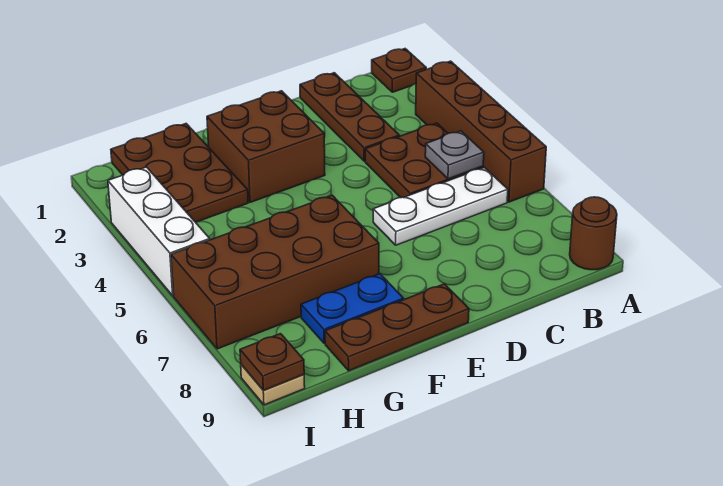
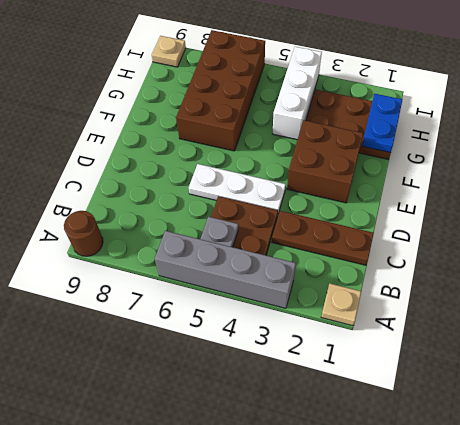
brown 1x1 plate [372,49,426,92] -> tan 1x1 plate [321,283,361,326]
brown 1x4 brick [416,61,546,202] -> grey 1x4 brick [155,231,296,308]
white 1x3 plate [373,167,508,245] -> white 1x3 plate turned to [189,164,286,214]
brown 1x3 plate [325,284,469,371] -> none
blue 1x2 plate [301,274,403,343] -> blue 1x2 plate moved to [362,94,403,153]
white 1x3 brick [108,167,210,296] -> white 1x3 brick turned to [273,47,322,140]
brown 1x1 plate [240,334,304,390] -> none

